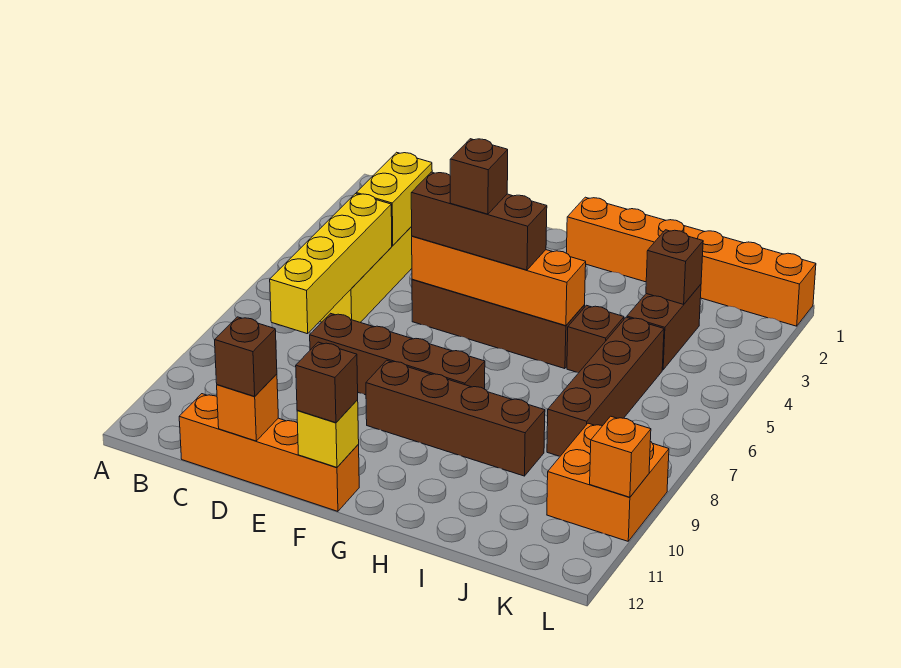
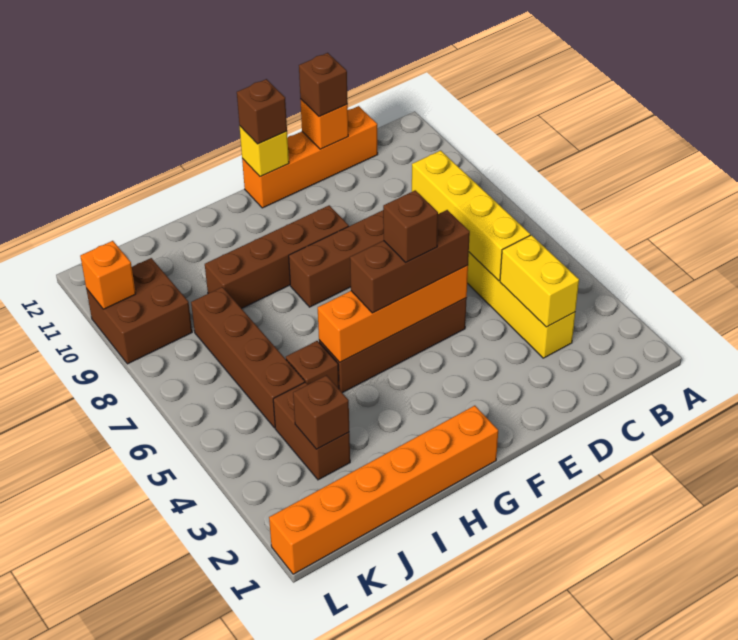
orange 2x2 brick [547,423,669,541] -> brown 2x2 brick [86,258,192,364]

